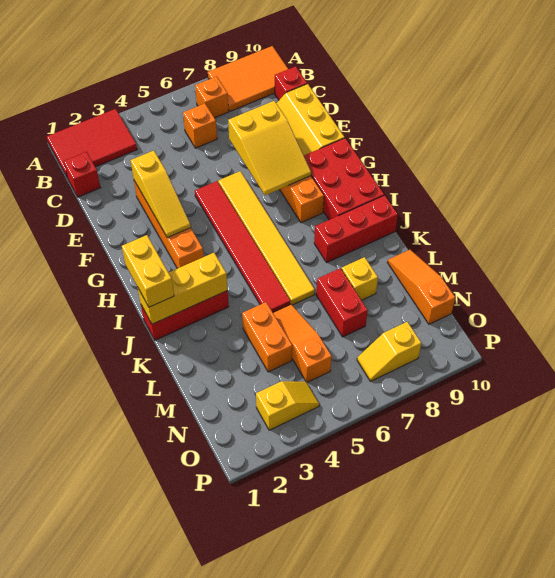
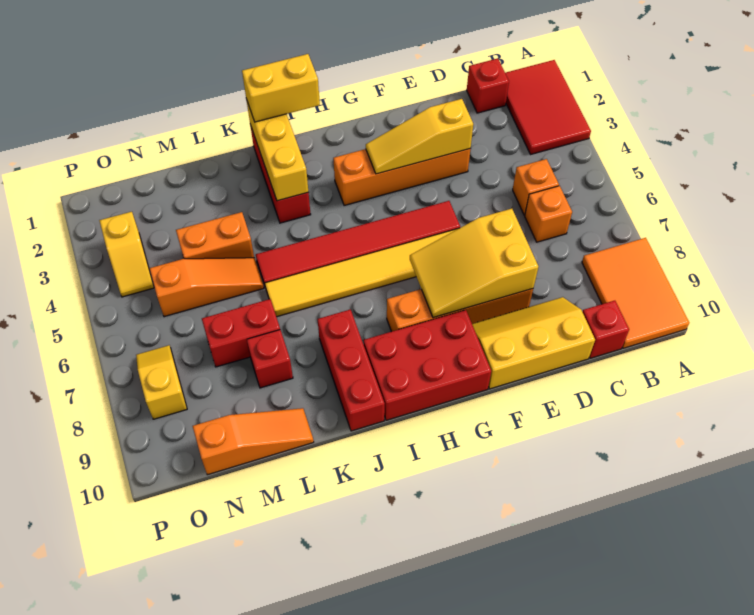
orange 1x1 brick [195,76,229,118] -> orange 1x1 brick moved to [513,159,559,215]
yellow 1x1 brick [342,257,378,300] -> red 1x1 brick [247,330,293,388]

